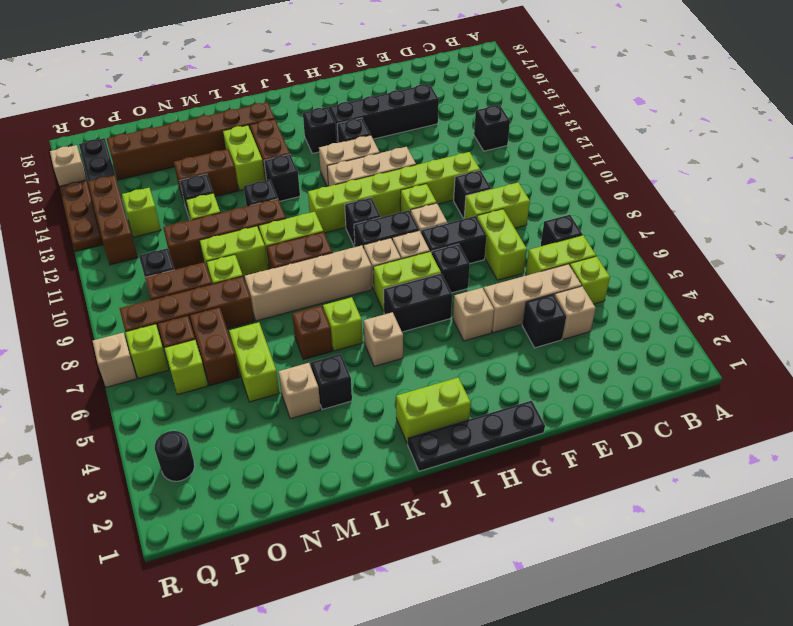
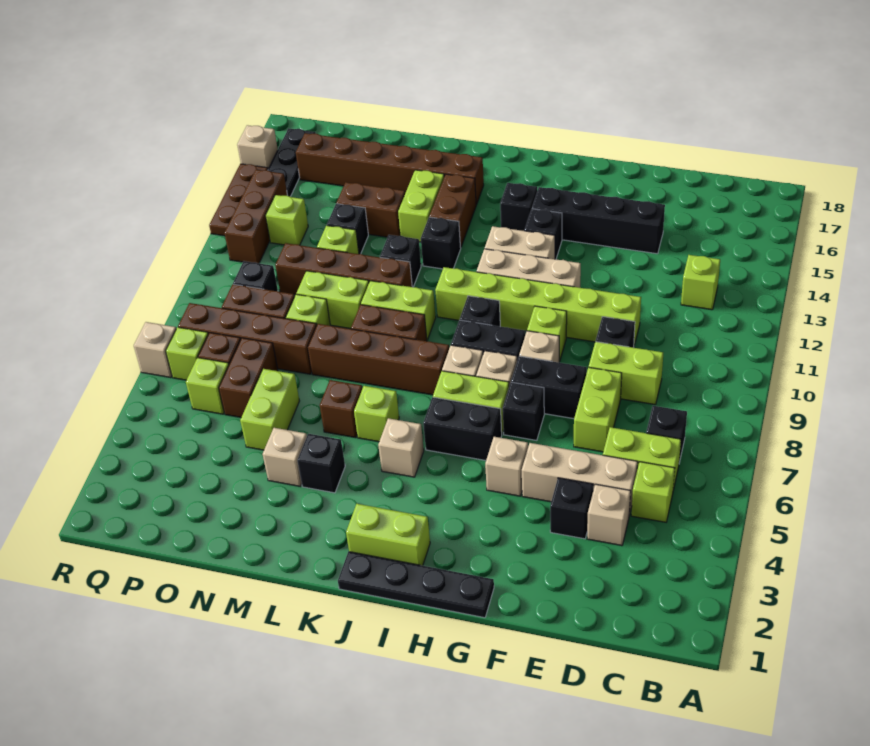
black 1x1 brick [474,105,510,151] -> lime 1x1 brick [681,255,720,310]
tan 1x4 brick [245,245,372,321] -> brown 1x4 brick [308,324,449,395]
black 1x1 round brick [155,431,195,481] -> none

